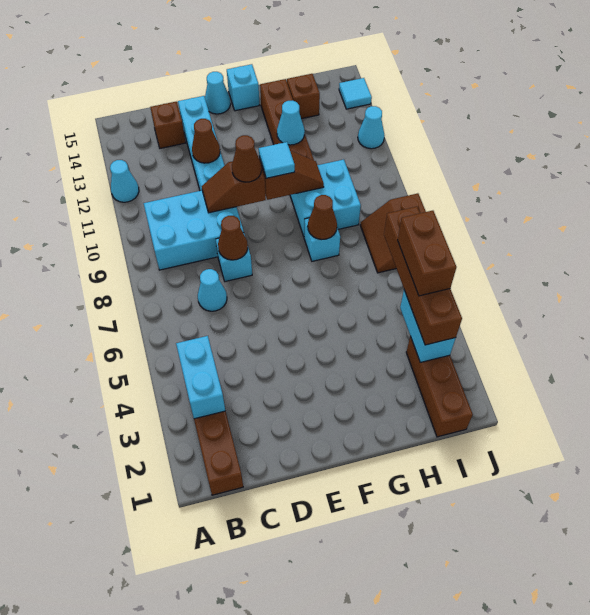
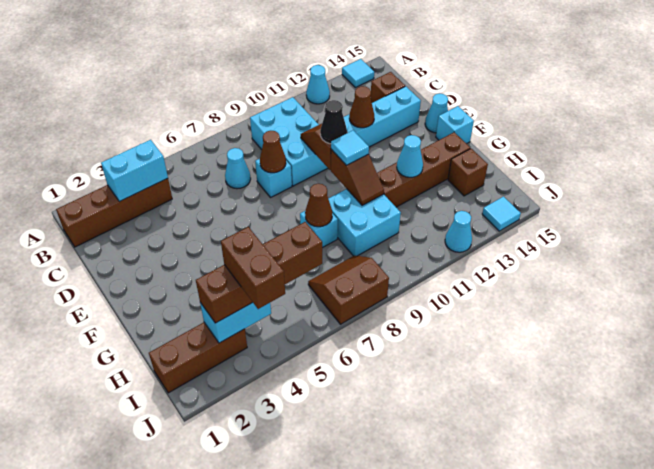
none -> cyan 1x1 tile [342,59,374,88]
brown 1x1 cone [232,135,262,182] -> black 1x1 cone [320,100,347,144]
brown 1x2 brick [398,211,456,296] -> brown 1x2 brick turned to [221,227,285,309]

